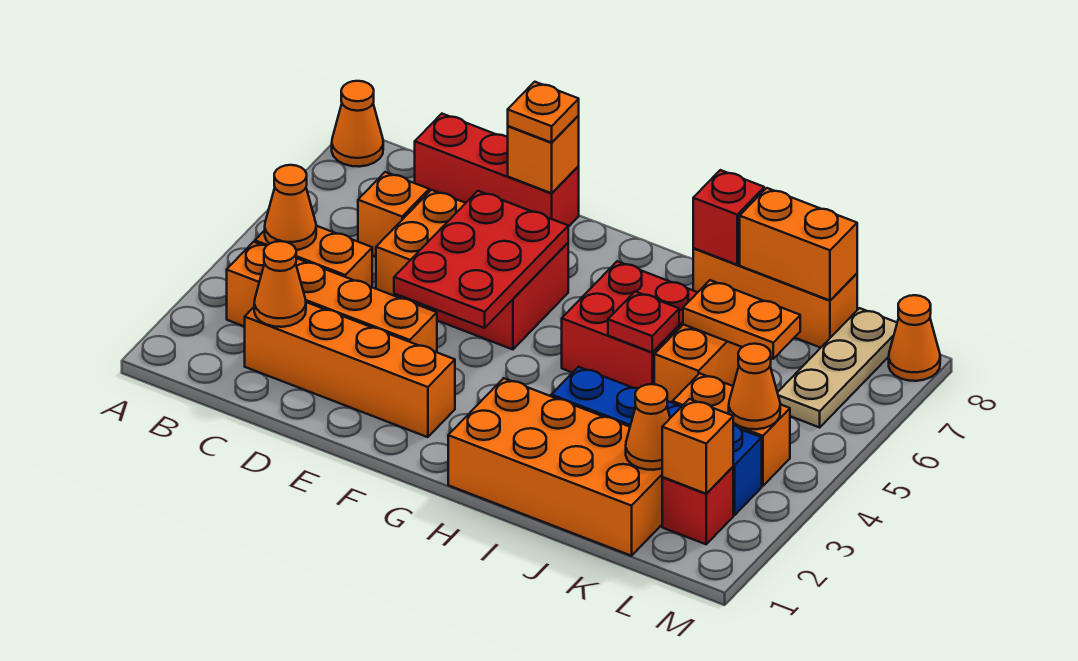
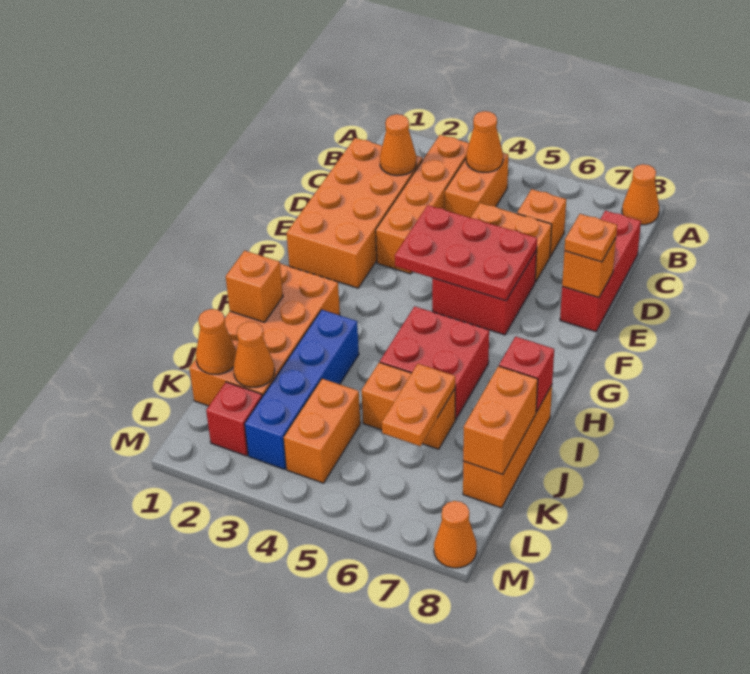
orange 1x4 brick [245,302,455,437] -> orange 2x4 brick [287,138,423,288]
red 1x1 plate [608,292,679,352] -> none
orange 1x1 brick [662,399,733,494] -> orange 1x1 brick moved to [226,251,283,322]
orange 1x1 cone [729,344,780,429] -> orange 1x1 cone moved to [196,309,236,374]
tan 1x3 plate [777,308,897,427] -> none

